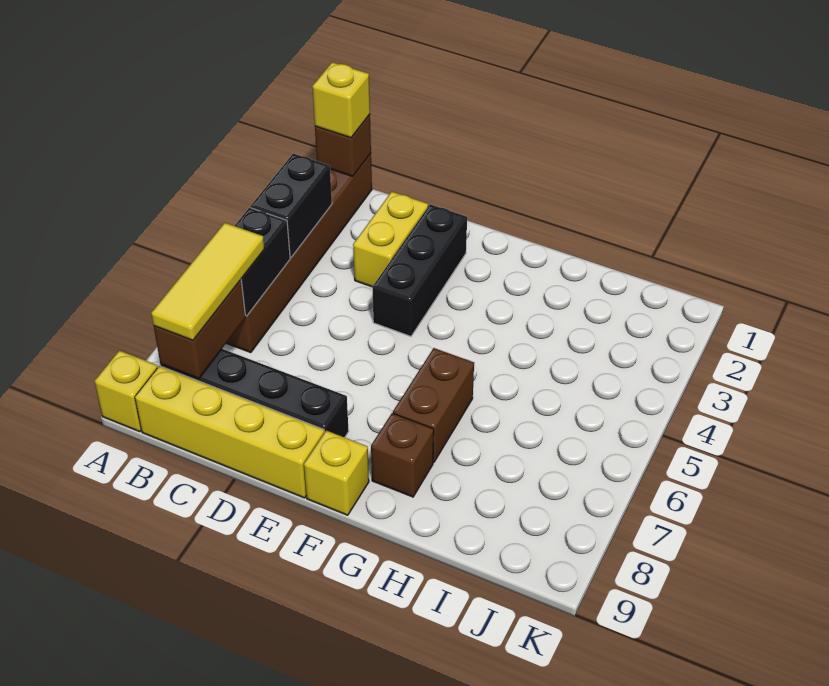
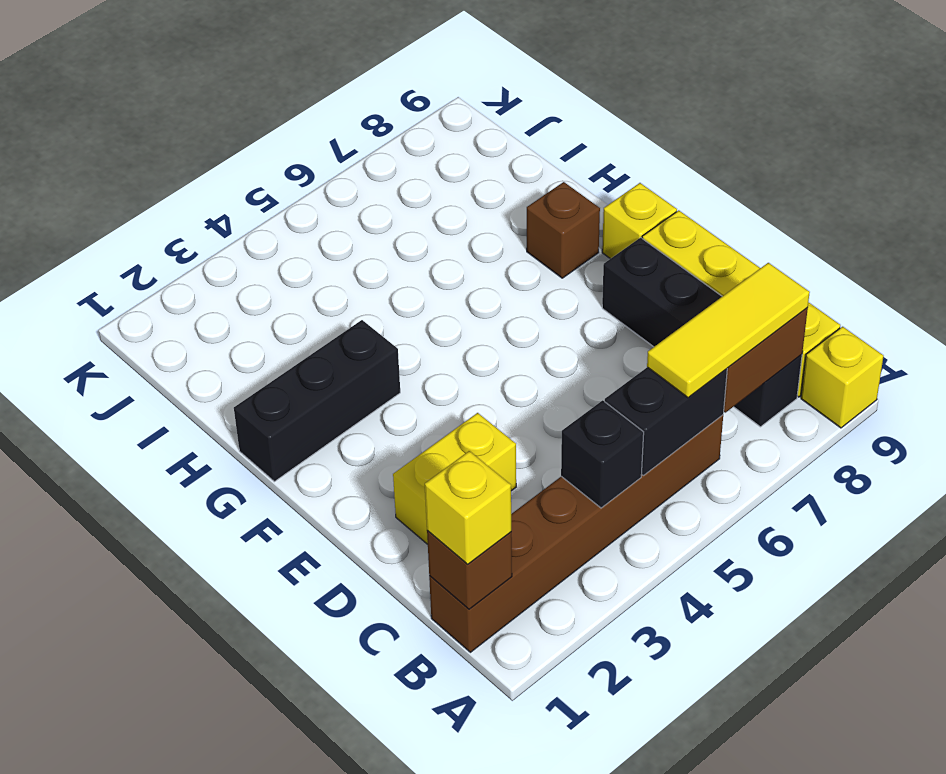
black 1x2 brick [250,154,332,257] -> black 1x1 brick [561,400,644,508]
black 1x3 brick [372,204,467,336] -> black 1x3 brick moved to [234,320,400,482]
brown 1x2 brick [393,348,474,462] -> none

